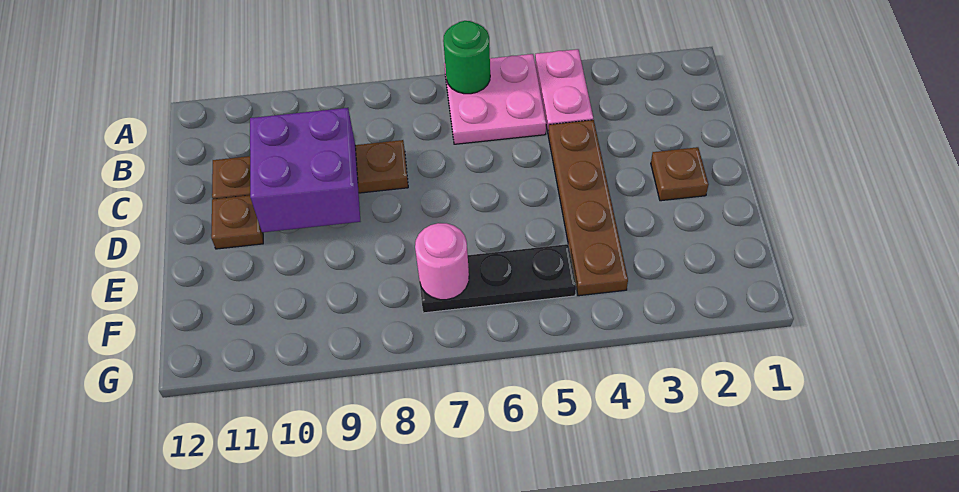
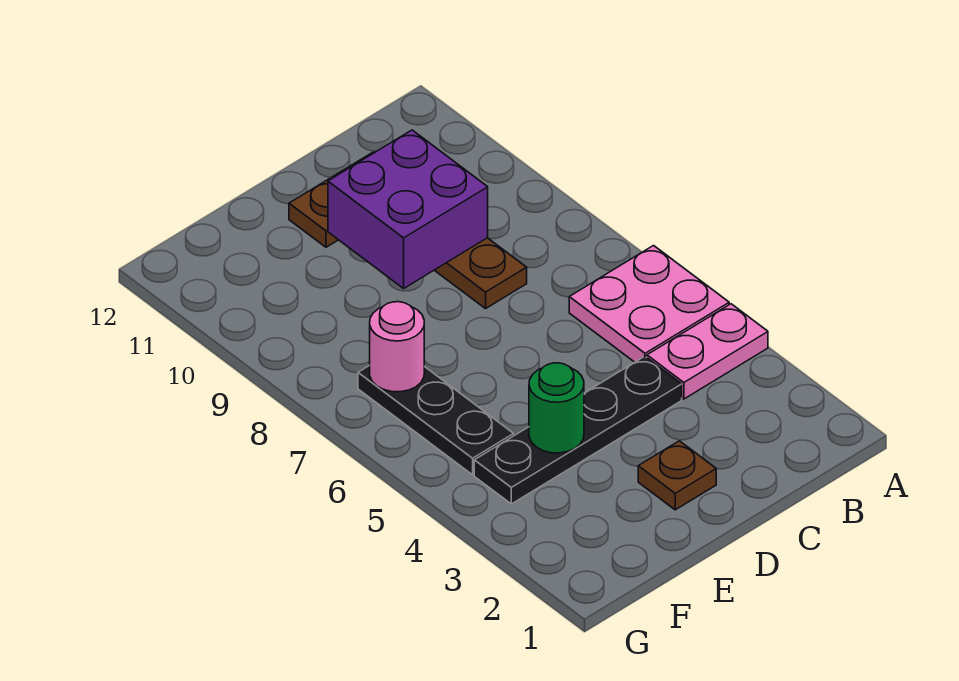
green 1x1 round brick [443,21,490,94] -> green 1x1 round brick moved to [529,363,584,453]
brown 1x4 plate [548,120,628,296] -> black 1x4 plate [474,356,682,504]

